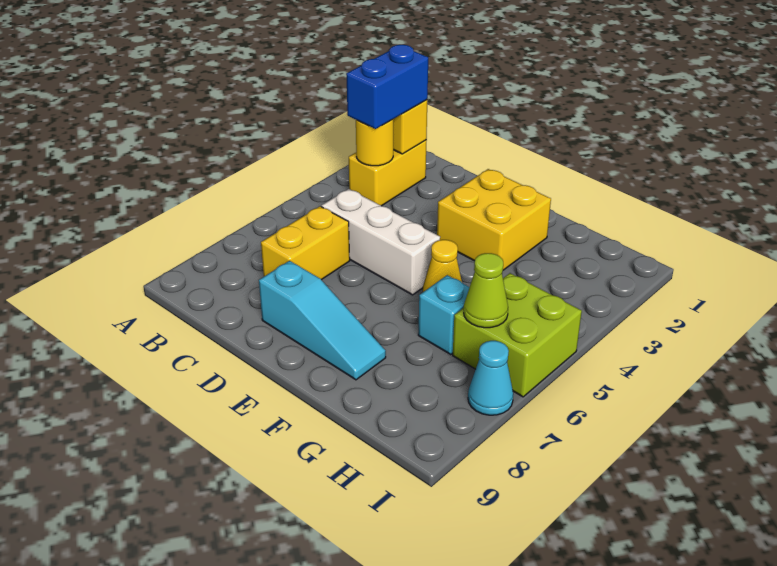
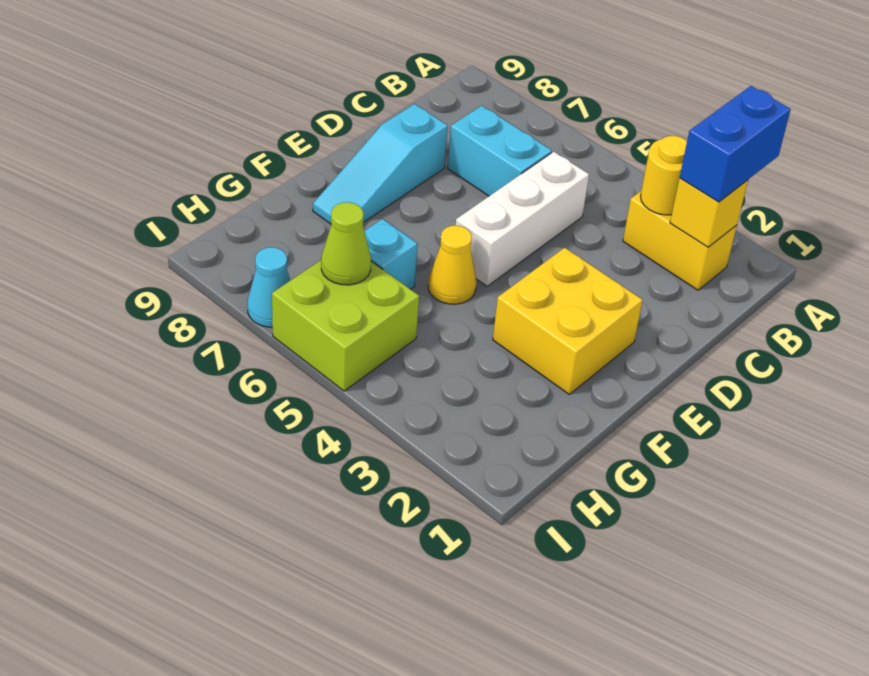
blue 1x2 brick [346,45,428,129] -> blue 1x2 brick turned to [680,86,791,202]
yellow 1x2 brick [261,206,350,280] -> cyan 1x2 brick [448,106,552,196]

